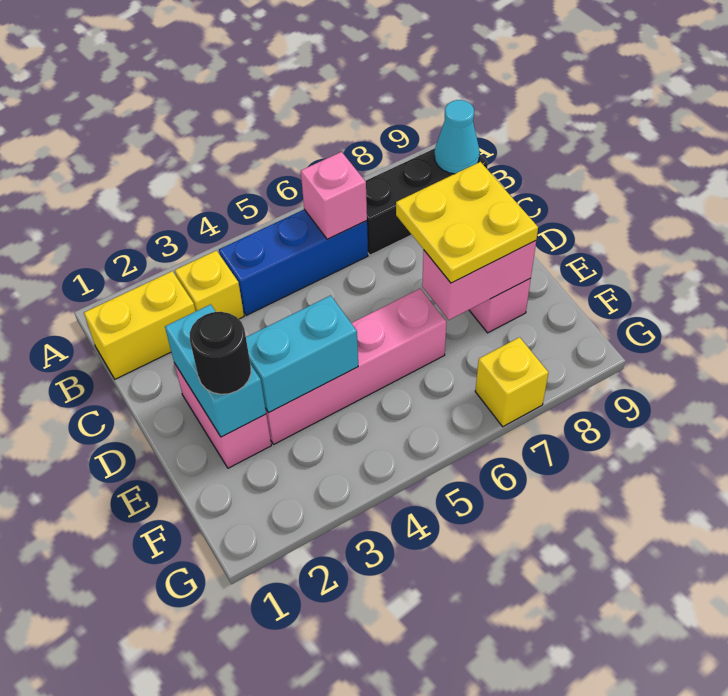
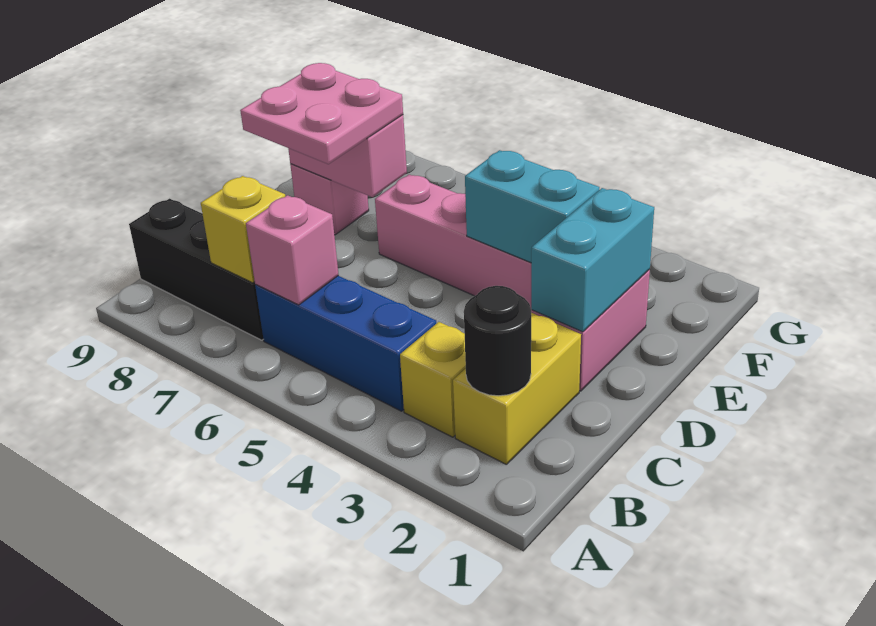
yellow 1x2 brick [84,271,195,379] -> yellow 1x2 brick turned to [453,313,581,465]
cyan 1x1 cone [435,100,480,174] -> none
yellow 2x2 plate [396,162,538,283] -> pink 2x2 plate [240,63,403,164]
black 1x1 round brick [190,312,251,394] -> black 1x1 round brick moved to [464,286,531,396]
yellow 1x1 brick [475,337,548,427] -> yellow 1x1 brick moved to [201,176,285,283]

